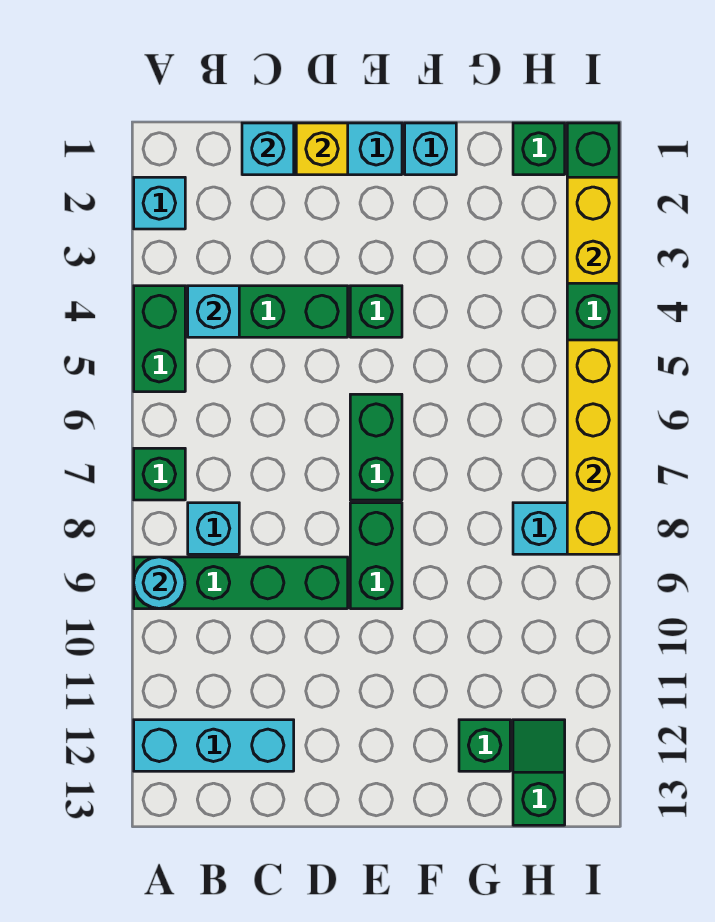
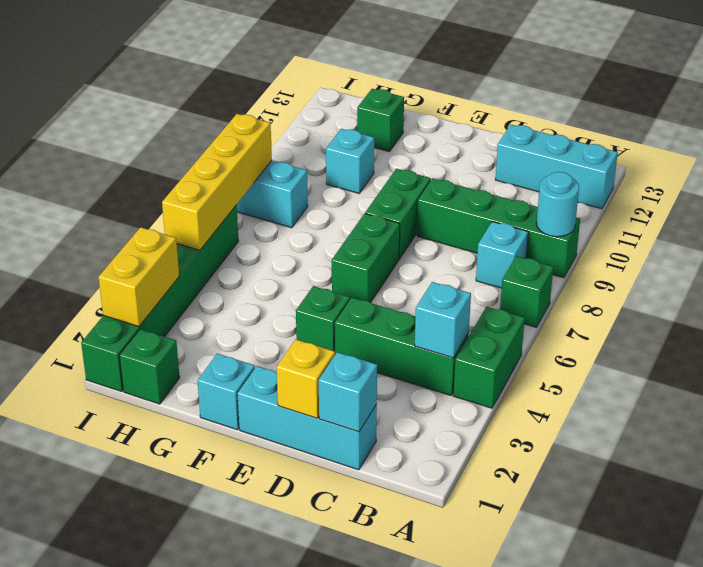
cyan 1x1 brick [134,177,185,229] -> cyan 1x1 brick moved to [326,129,374,193]
green 1x2 slope [513,720,565,825] -> none

